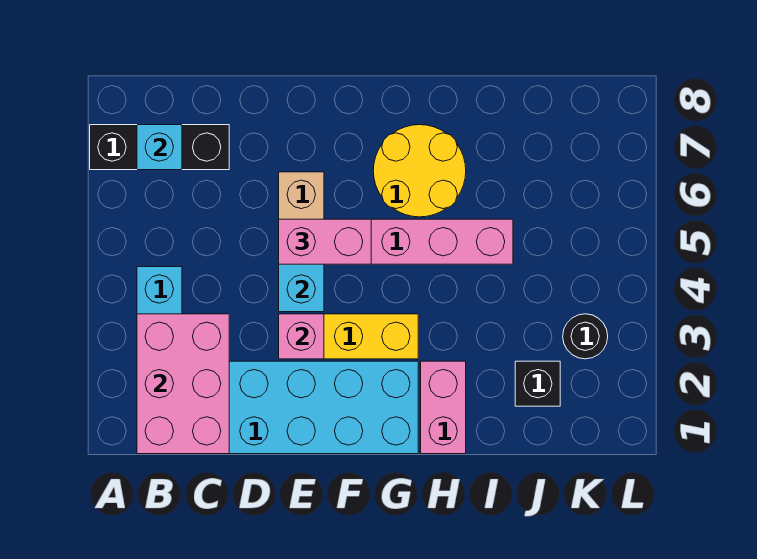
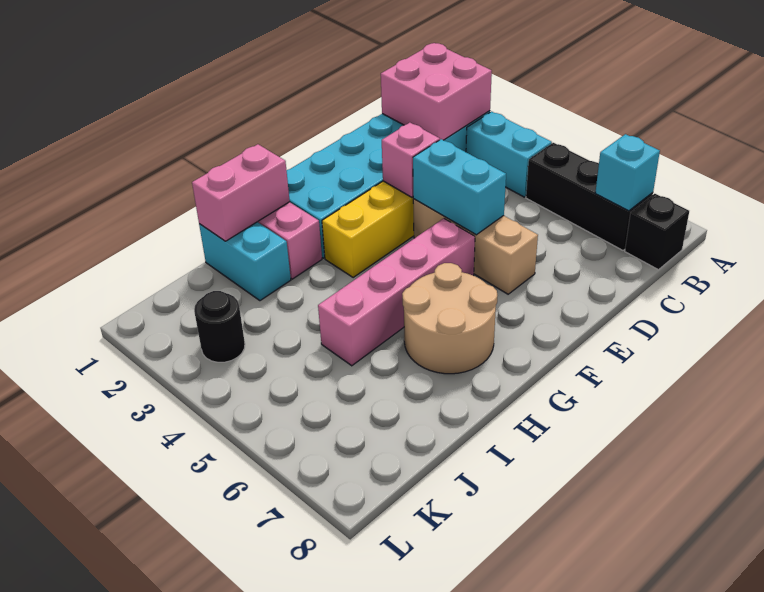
black 1x3 brick [90,125,229,170] -> black 1x3 brick turned to [526,143,653,250]
pink 2x3 brick [137,314,229,454] -> pink 2x2 brick [381,43,492,140]
pink 1x2 brick [279,219,371,264] -> pink 1x2 brick moved to [192,144,290,241]
yellow 2x2 round brick [373,125,466,217] -> tan 2x2 round brick [402,263,497,374]
none -> cyan 1x2 brick [199,222,291,301]
black 1x1 brick [515,361,560,406] -> black 1x1 brick moved to [625,194,689,270]

